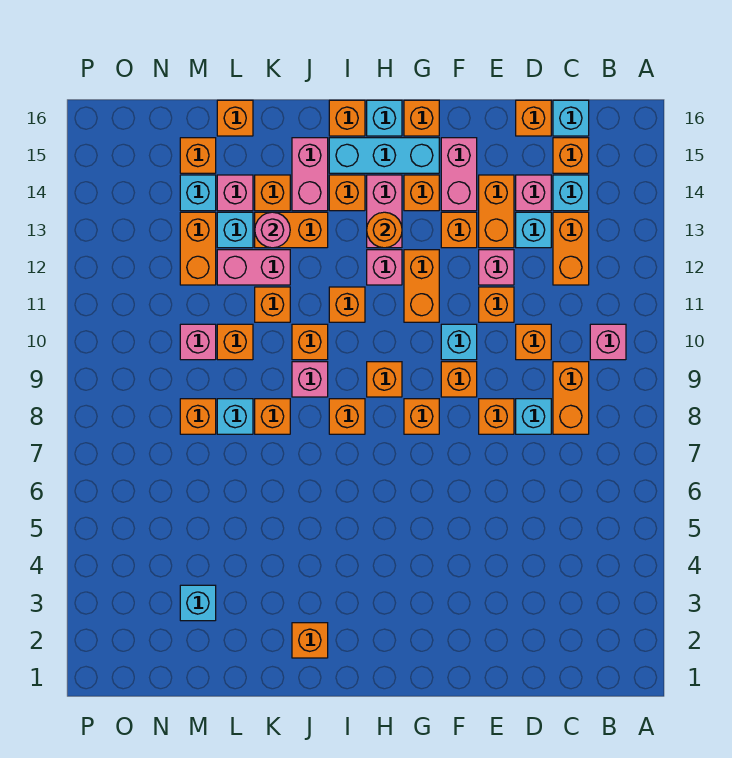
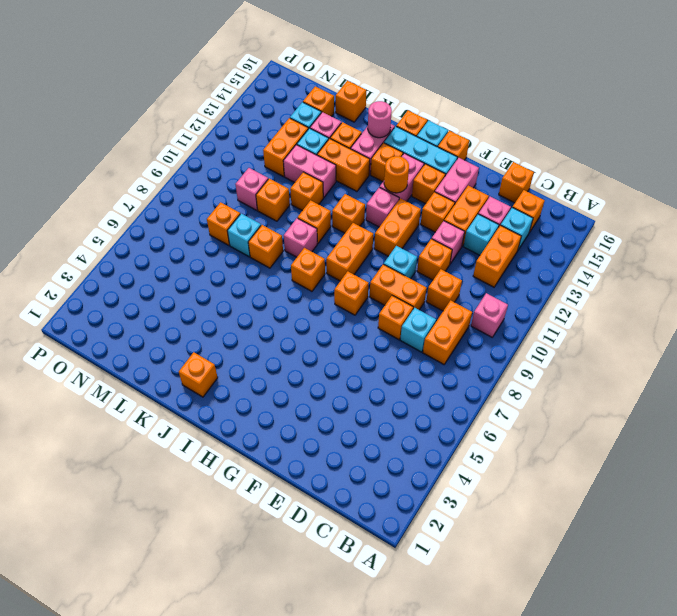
cyan 1x1 brick [553,100,589,136] -> none
orange 1x1 brick [441,362,477,397] -> orange 1x2 brick [370,264,427,310]
orange 1x1 brick [367,362,402,397] -> orange 1x2 brick [326,223,373,281]
pink 1x1 round brick [255,212,290,248] -> pink 1x1 round brick moved to [368,101,392,138]
cyan 1x1 brick [180,585,216,621] -> none

